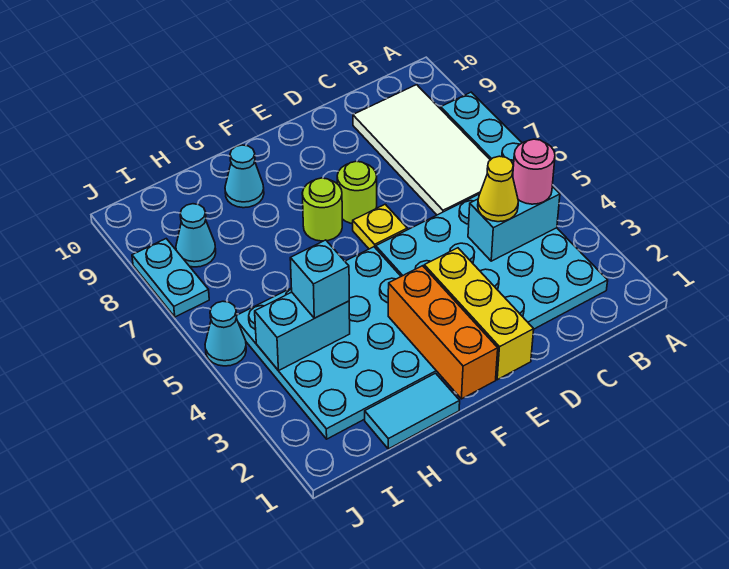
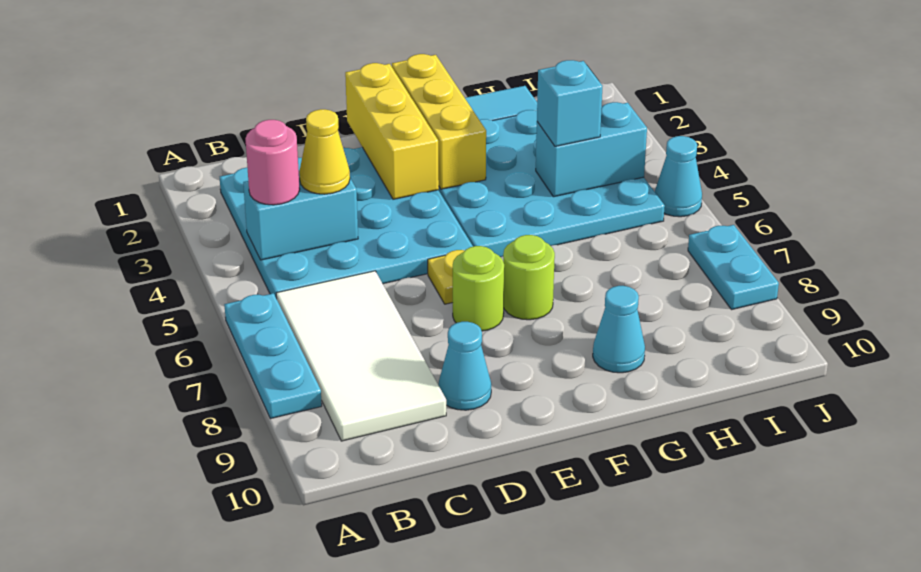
orange 1x3 brick [388,266,498,399] -> yellow 1x3 brick [392,54,486,189]
cyan 1x1 cone [176,204,216,267] -> cyan 1x1 cone moved to [438,322,491,410]

